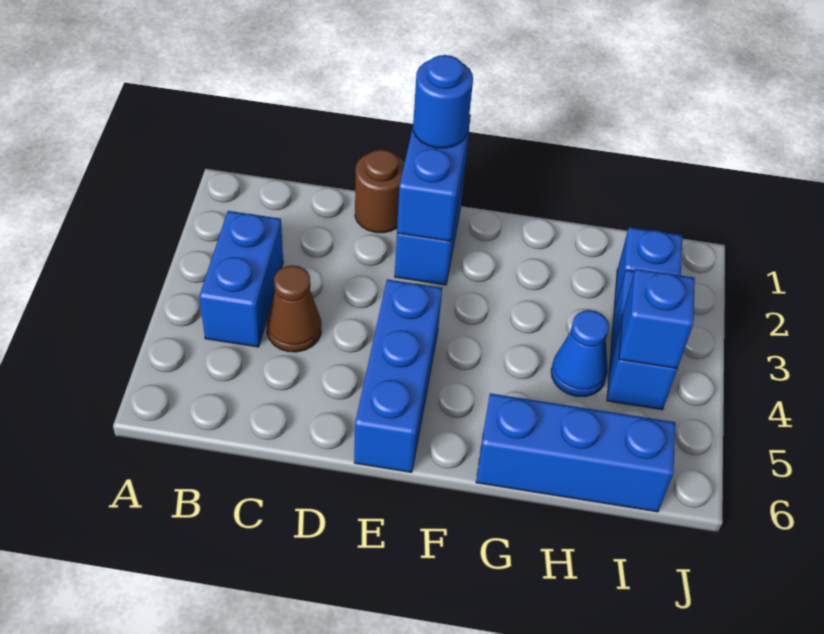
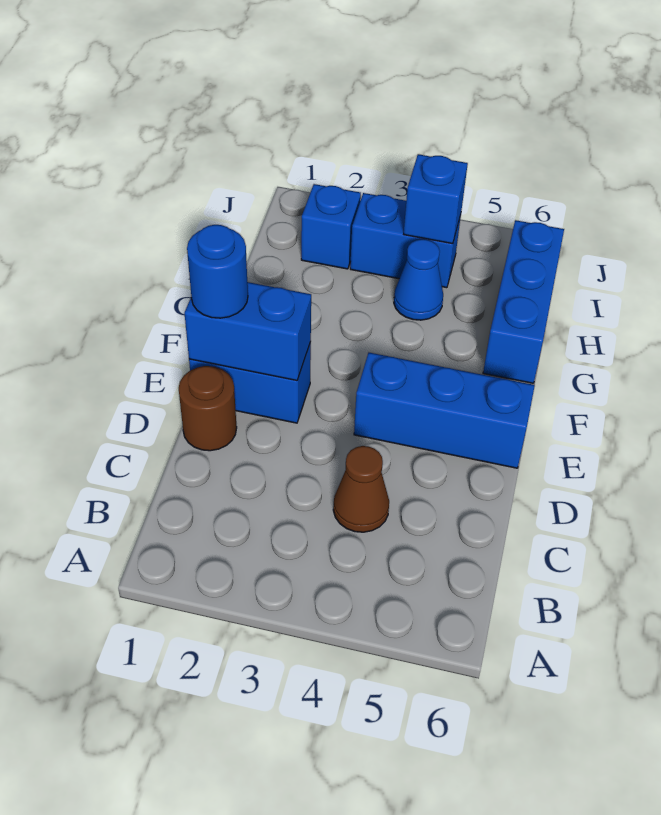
blue 1x2 brick [199,211,283,347] -> none

